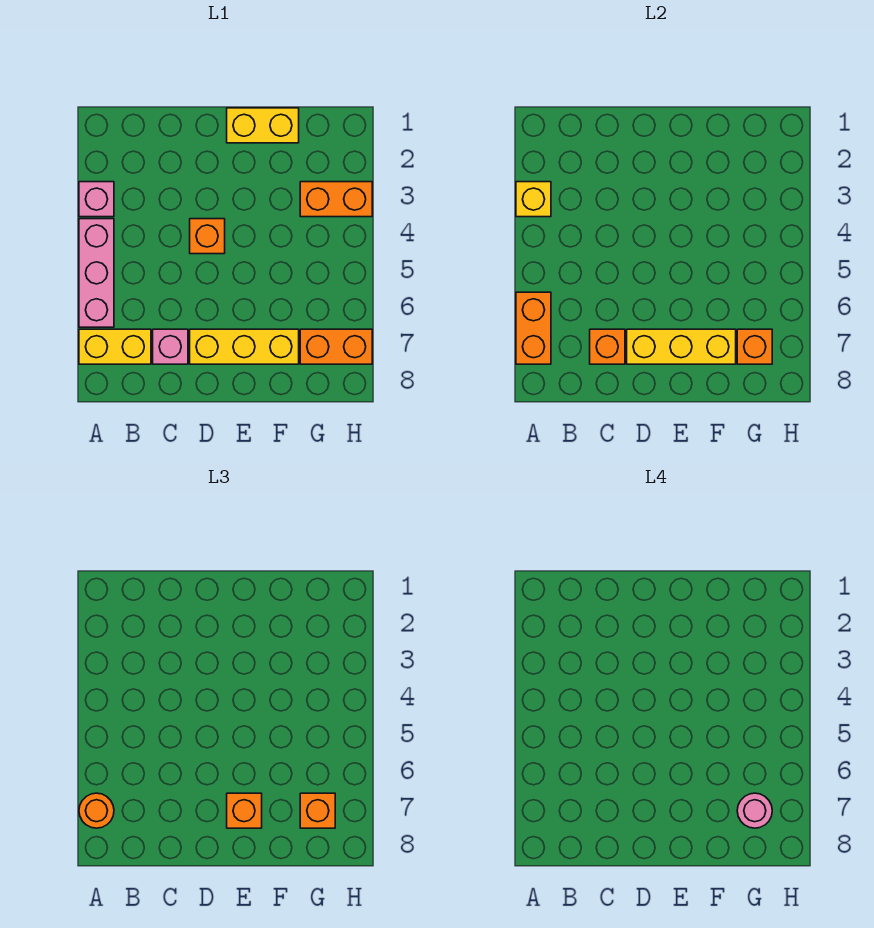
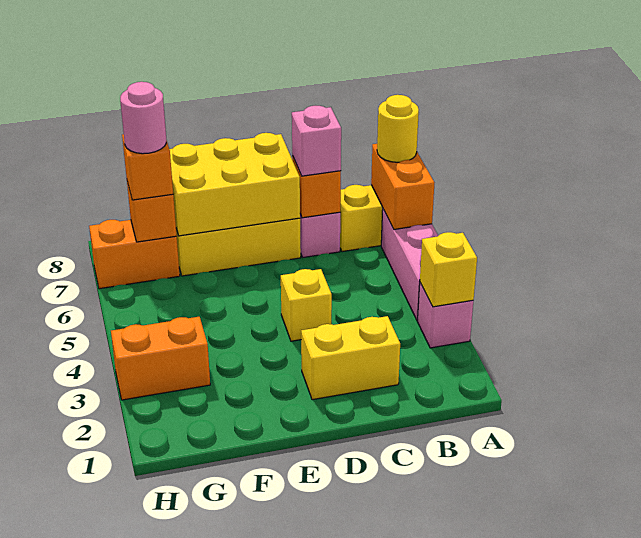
orange 1x1 round brick [79,793,114,828] -> yellow 1x1 round brick [377,95,419,162]
none -> pink 1x1 brick [292,106,341,176]
orange 1x1 brick [190,219,225,254] -> yellow 1x1 brick [281,269,332,341]
yellow 1x3 brick [627,329,736,364] -> yellow 2x3 brick [169,133,300,236]
yellow 1x2 brick [227,108,299,143] -> yellow 1x2 brick moved to [301,316,400,400]
orange 1x1 brick [227,793,262,828] -> none

